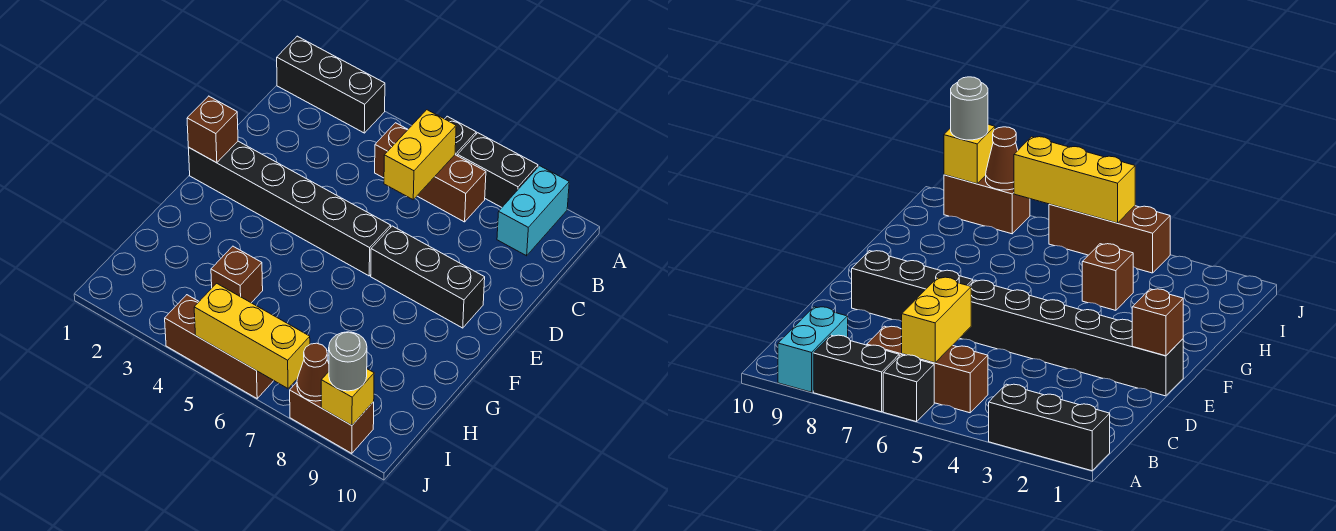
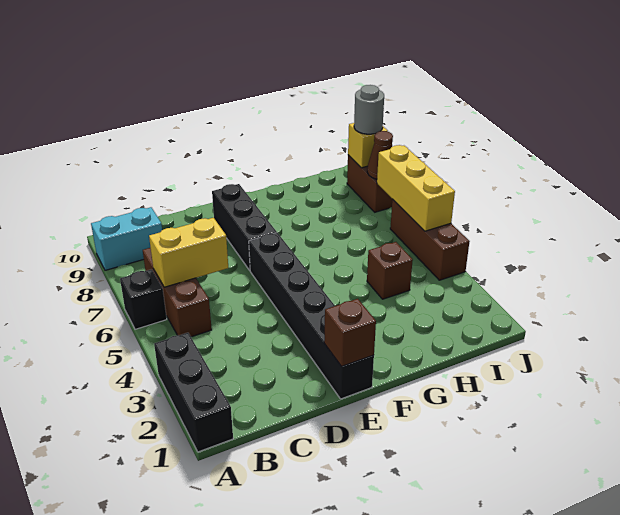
black 1x2 brick [458,133,538,207] -> none

